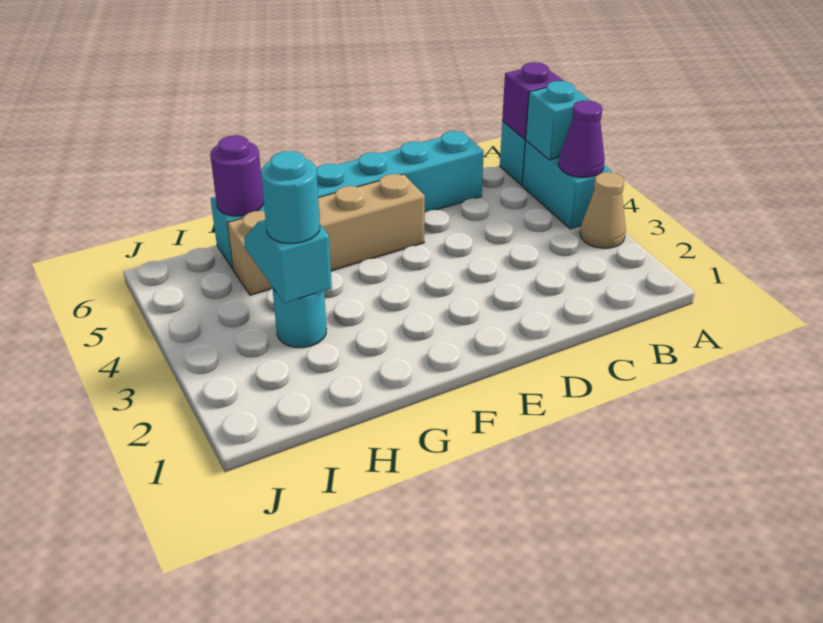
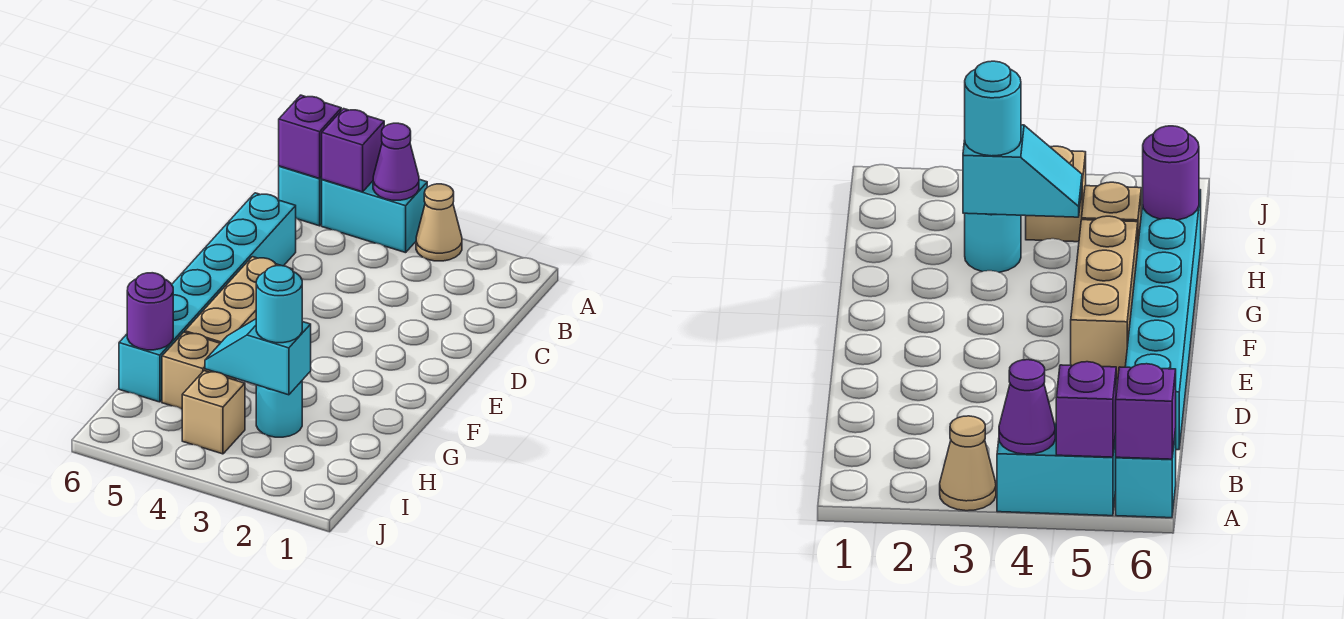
cyan 1x1 brick [526,81,591,160] -> purple 1x1 brick [322,109,384,192]
none -> tan 1x1 brick [182,371,245,454]

